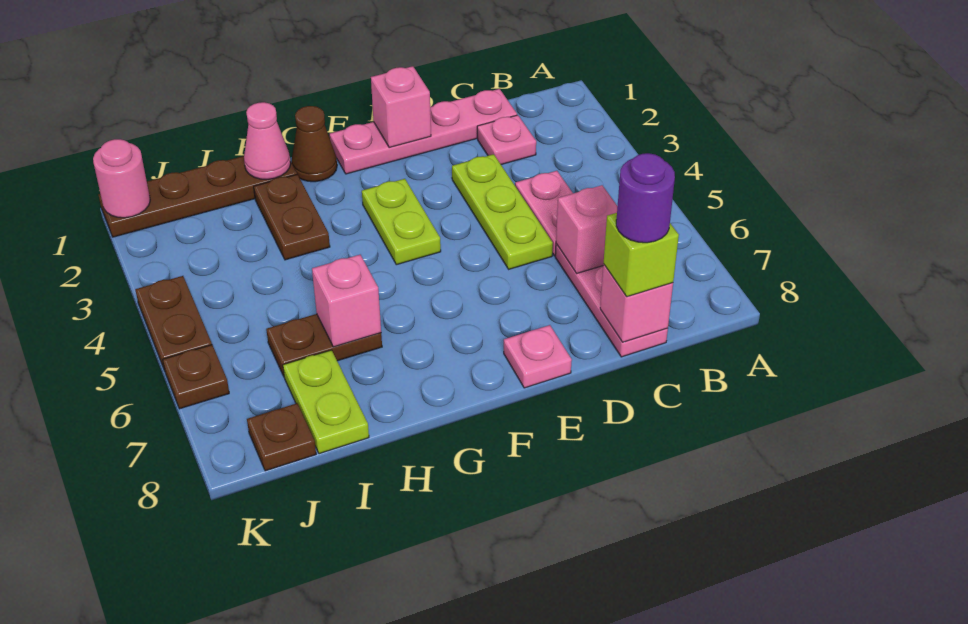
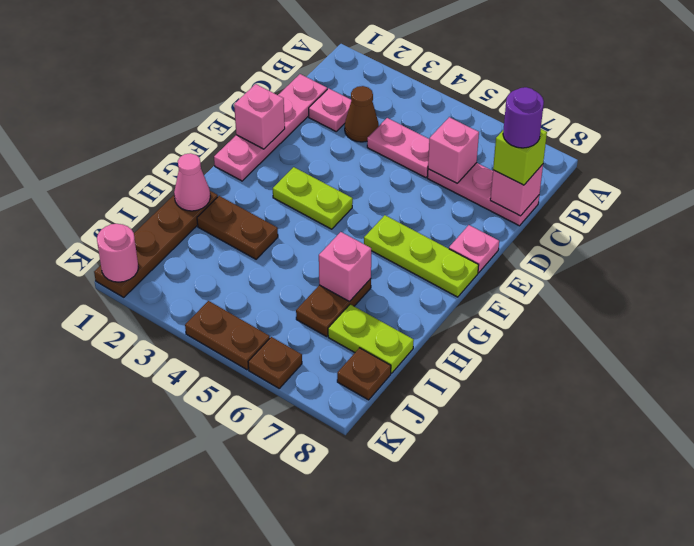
lime 1x3 plate [452,154,553,269] -> lime 1x3 plate moved to [364,215,479,297]
brown 1x1 cone [291,106,337,182] -> brown 1x1 cone moved to [345,86,379,142]

